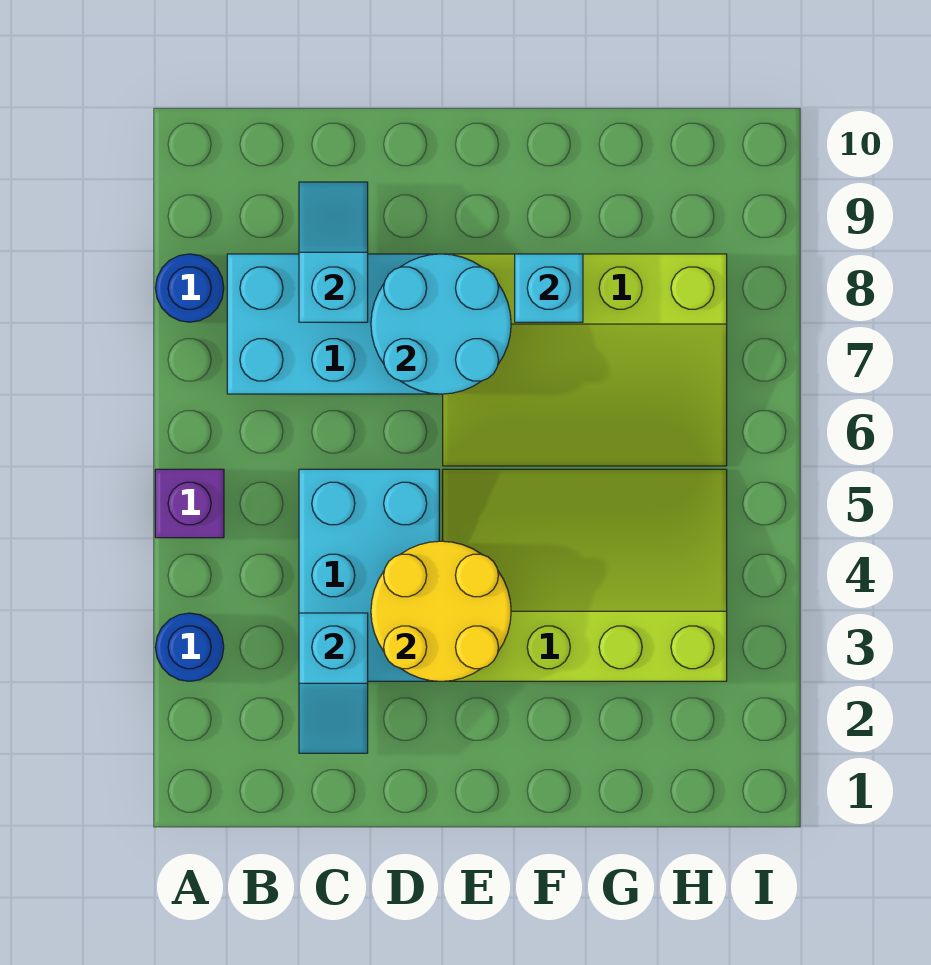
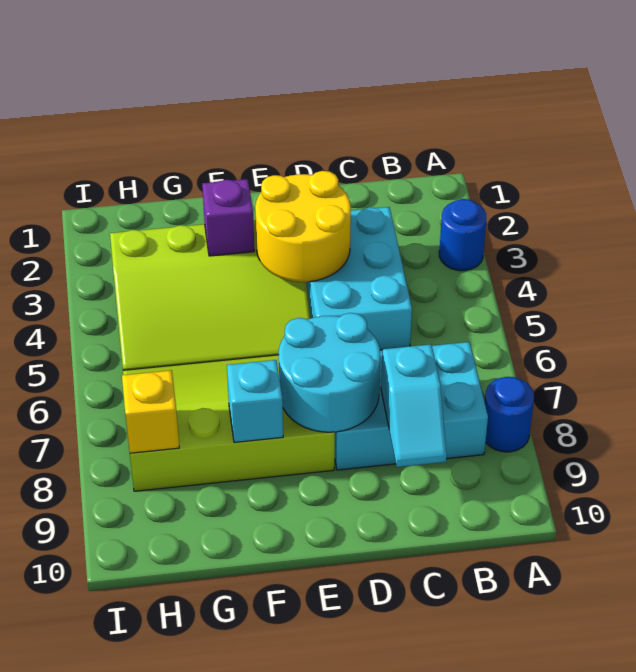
purple 1x1 brick [155,469,224,538] -> purple 1x1 brick moved to [202,179,254,256]
cyan 1x2 slope [299,613,368,753] -> none
none -> yellow 1x1 brick [122,370,179,453]

